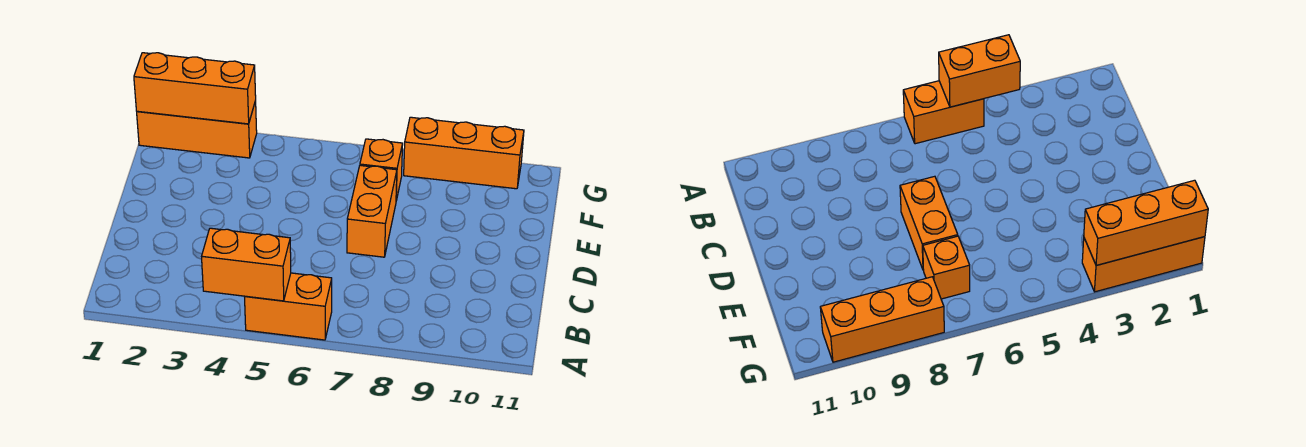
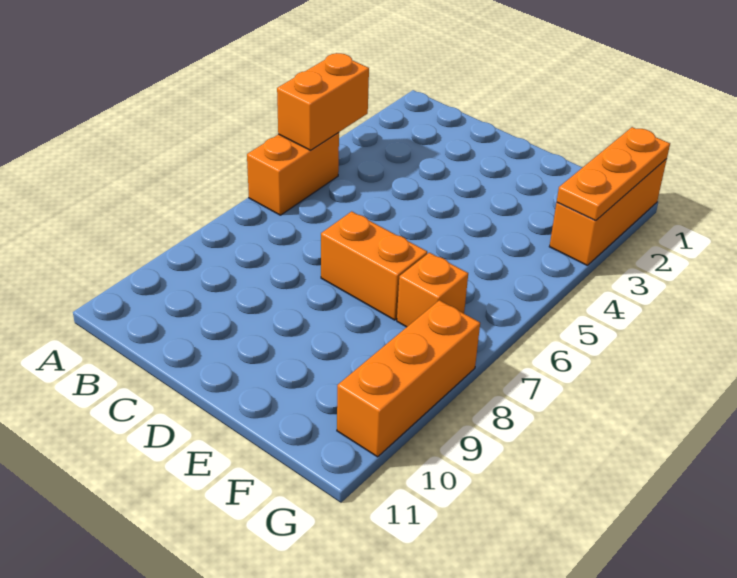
orange 1x3 brick [134,53,256,124] -> orange 1x3 plate [557,127,670,221]

